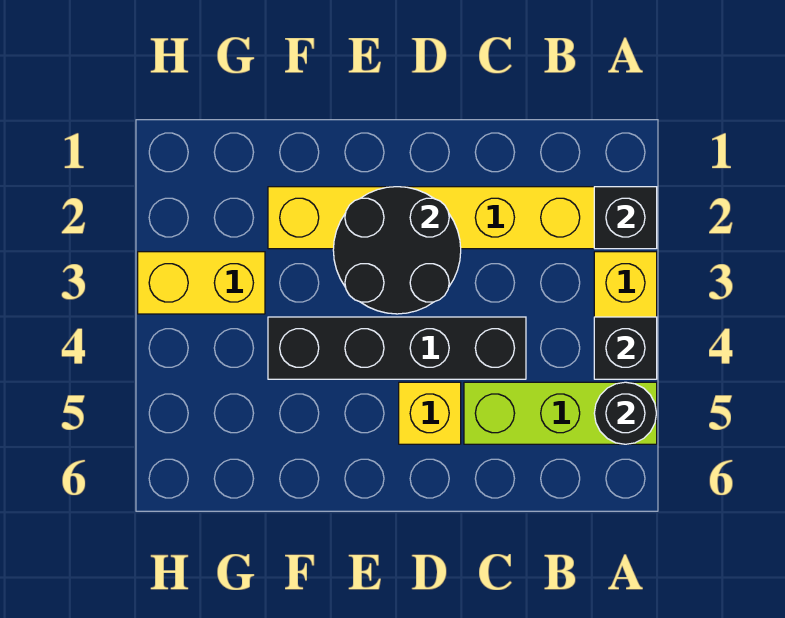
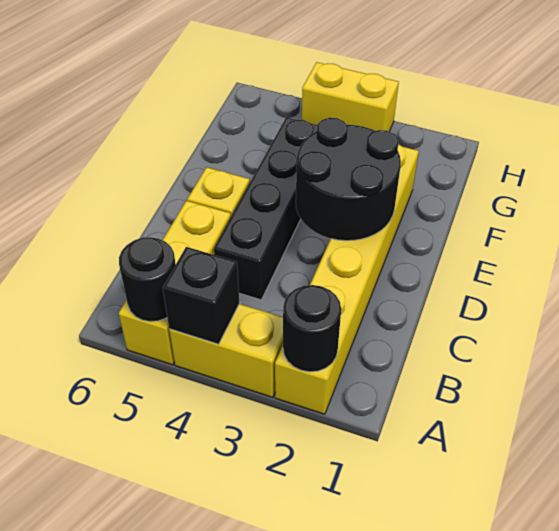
black 1x1 brick [594,187,657,249] -> black 1x1 round brick [283,285,341,372]
lime 1x3 brick [464,382,657,444] -> yellow 1x3 brick [119,201,231,365]
yellow 1x2 brick [138,252,265,314] -> yellow 1x2 brick turned to [302,62,399,131]

